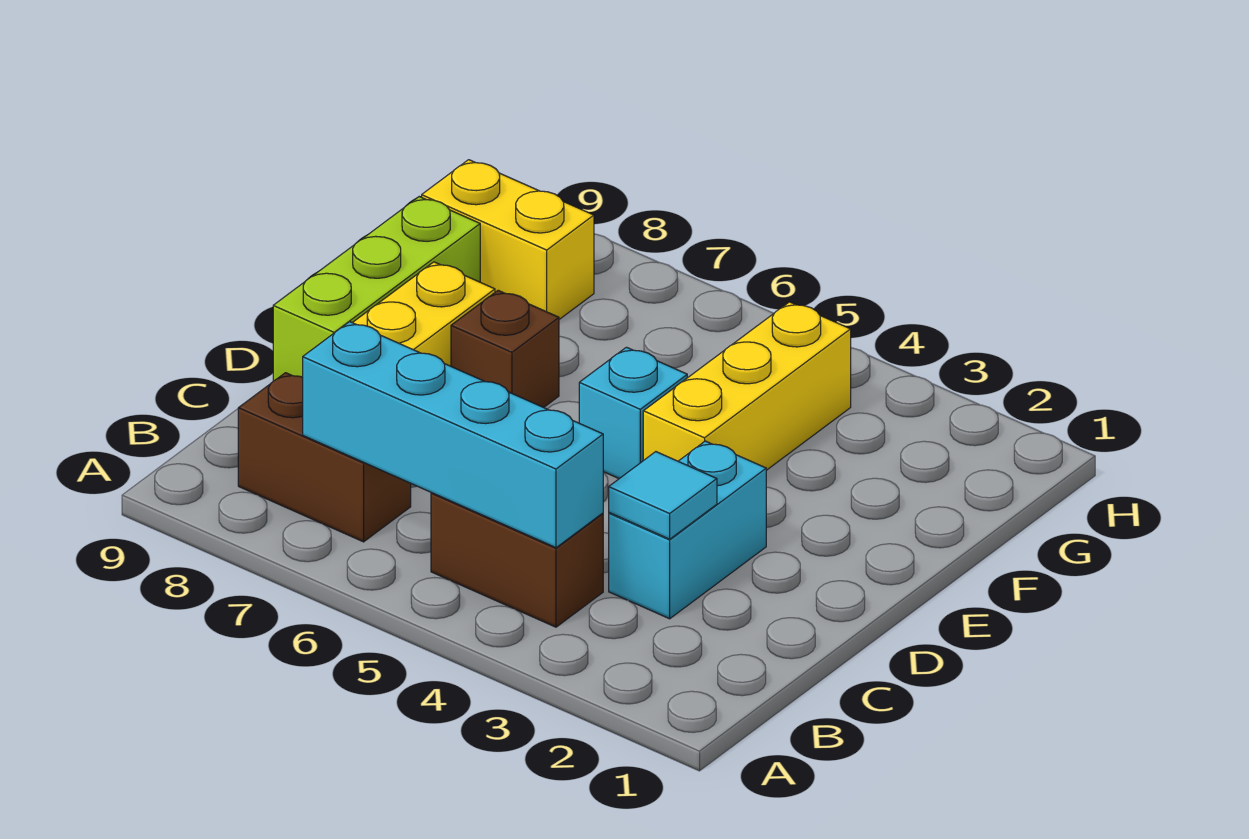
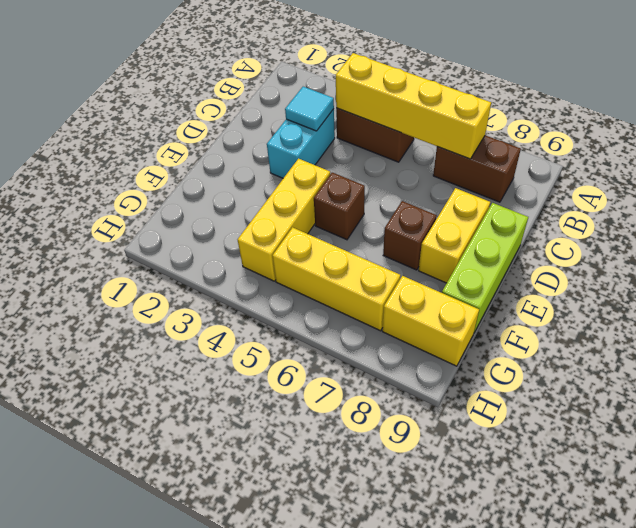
cyan 1x4 brick [303,322,603,548] -> yellow 1x4 brick [336,53,491,159]
cyan 1x1 brick [579,347,687,479] -> brown 1x1 brick [314,172,365,240]
none -> yellow 1x3 brick [273,227,400,331]

